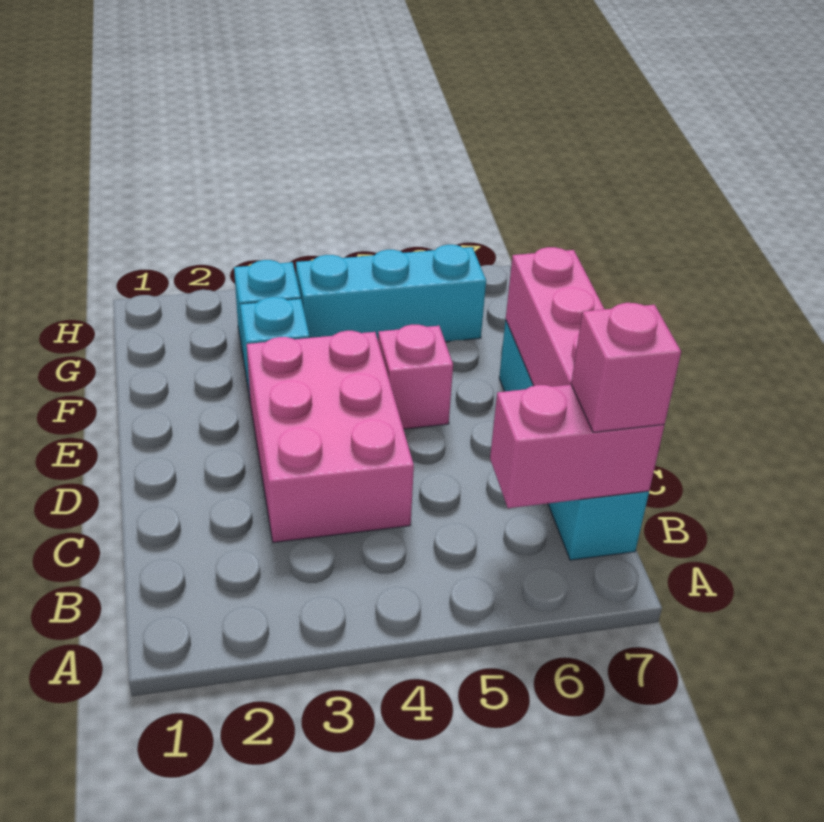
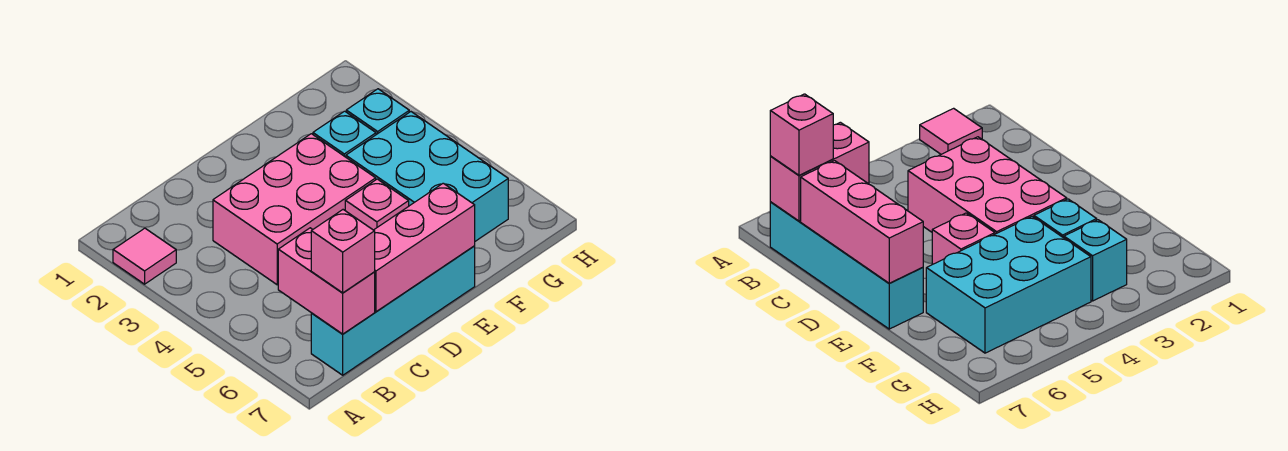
none -> pink 1x1 tile [113,228,176,284]
cyan 1x3 brick [296,245,486,342] -> cyan 2x3 brick [346,112,508,241]

